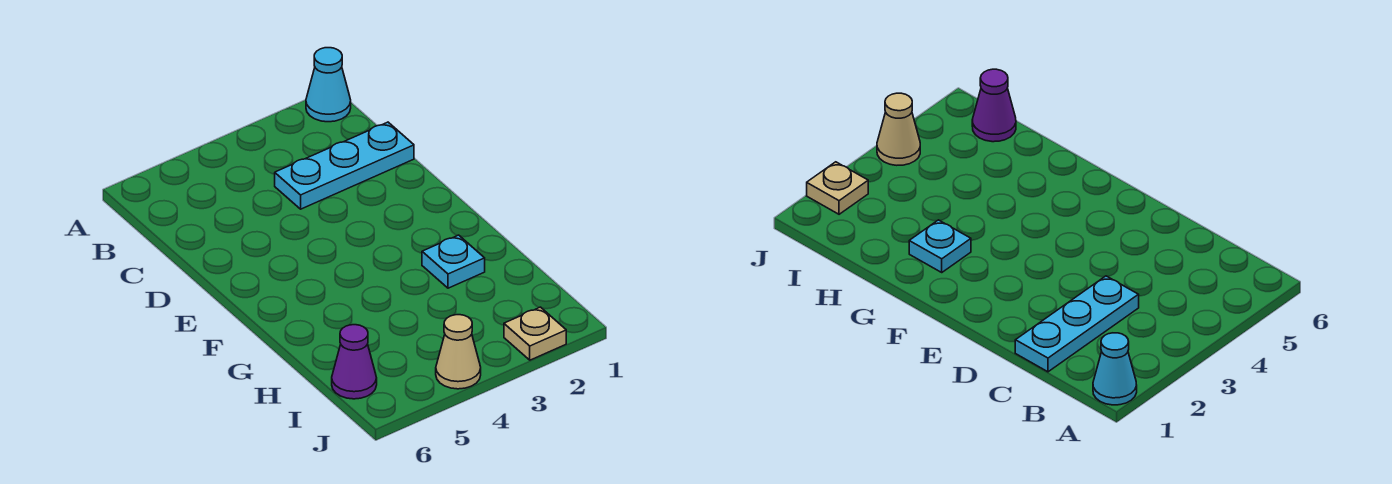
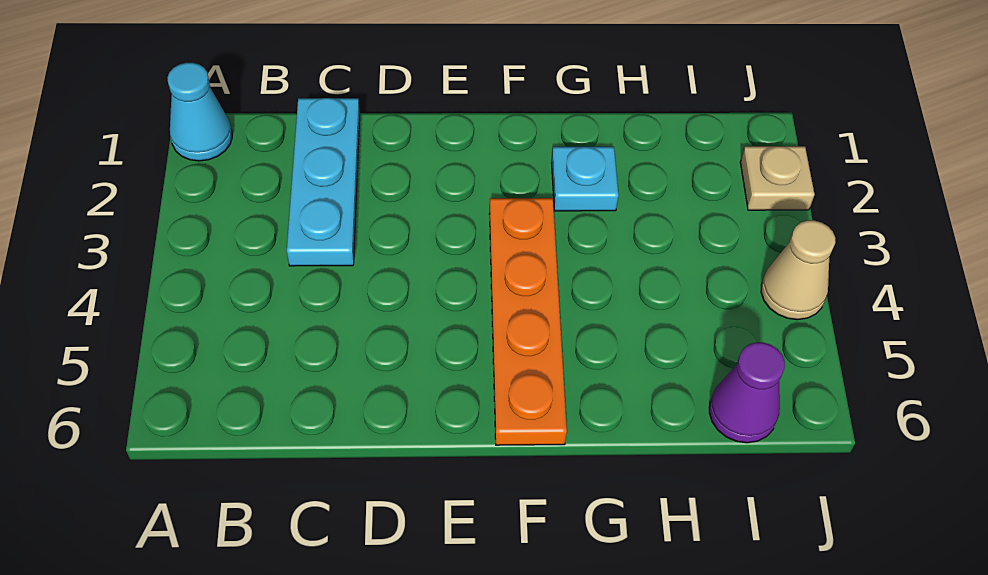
none -> orange 1x4 plate [489,198,567,445]

